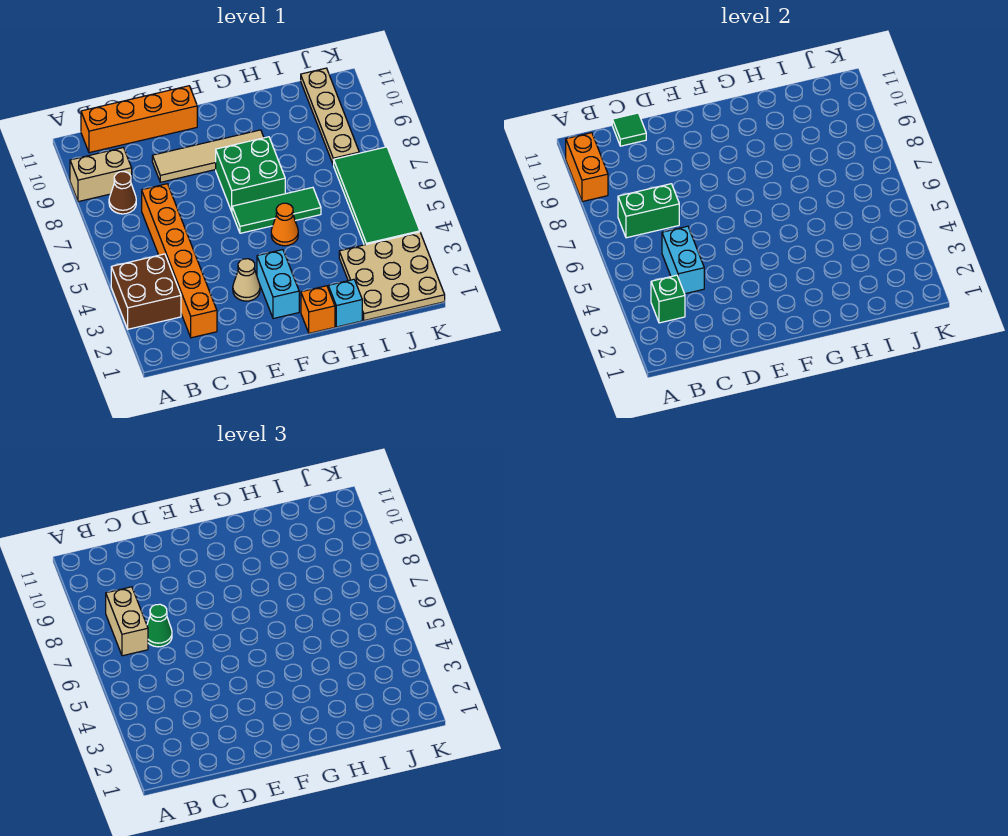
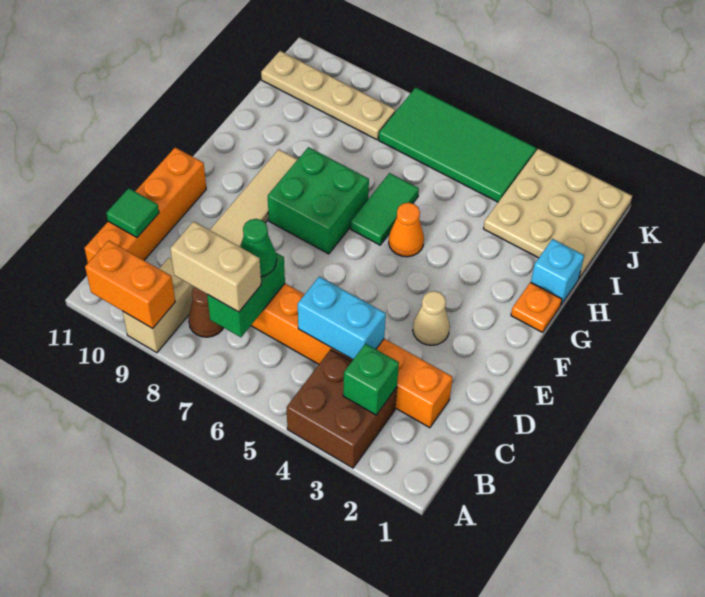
cyan 1x2 brick [257,250,299,319] -> none
green 1x3 tile [232,187,321,233] -> green 1x2 tile [351,173,419,245]
orange 1x1 brick [301,286,335,333] -> orange 1x1 plate [511,282,562,332]

